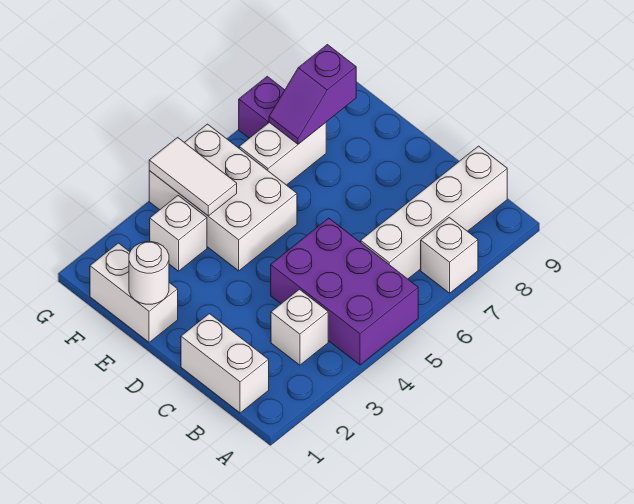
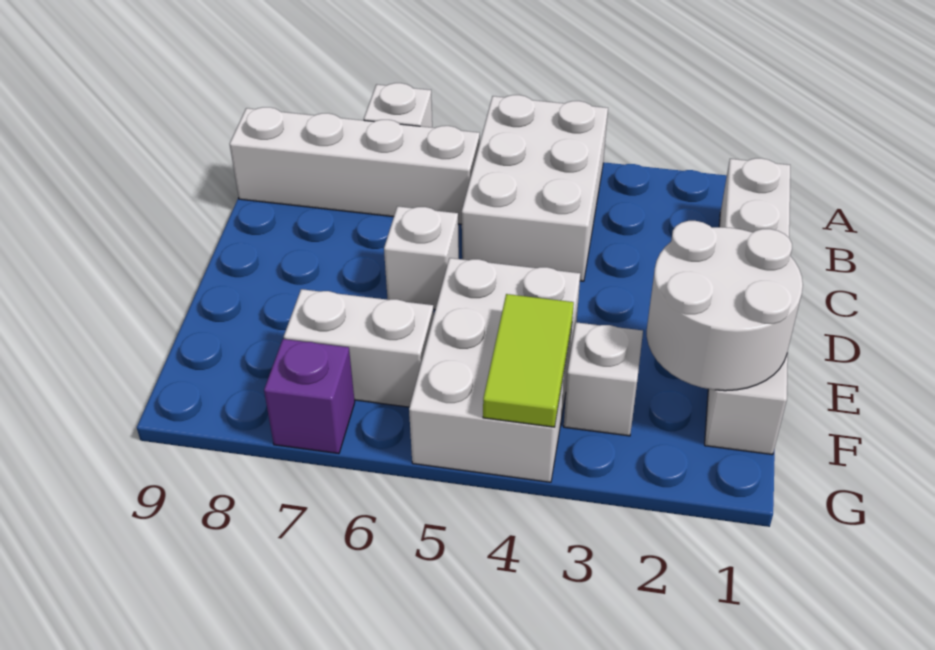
purple 2x3 brick [271,218,418,365] -> white 2x3 brick [462,95,608,281]
white 1x1 brick [271,289,328,365] -> white 1x1 brick moved to [384,206,459,310]
white 1x1 round brick [129,242,169,304] -> white 2x2 round brick [647,221,803,391]
white 1x2 tile [149,138,237,216] -> lime 1x2 tile [483,294,574,427]
purple 1x2 slope [269,45,356,144] -> none

